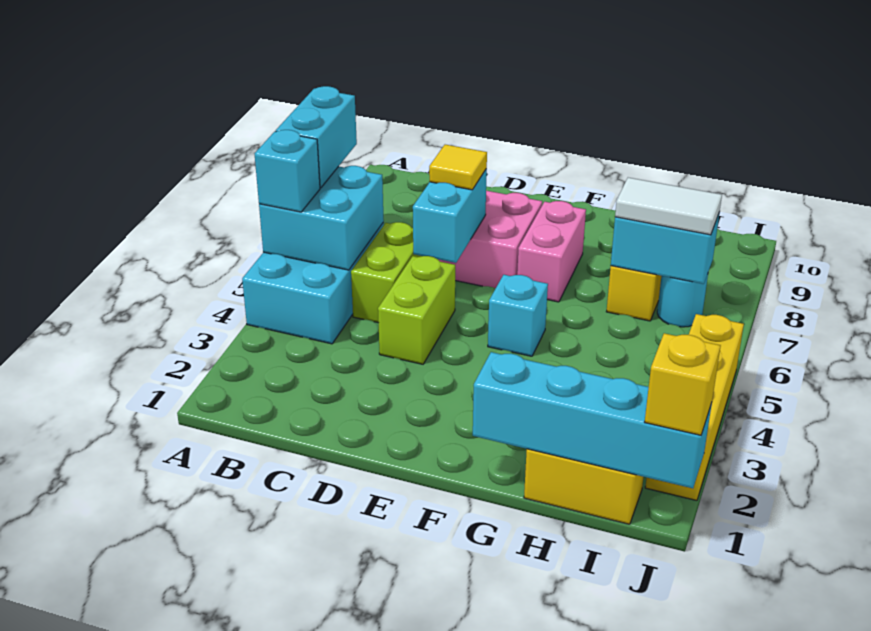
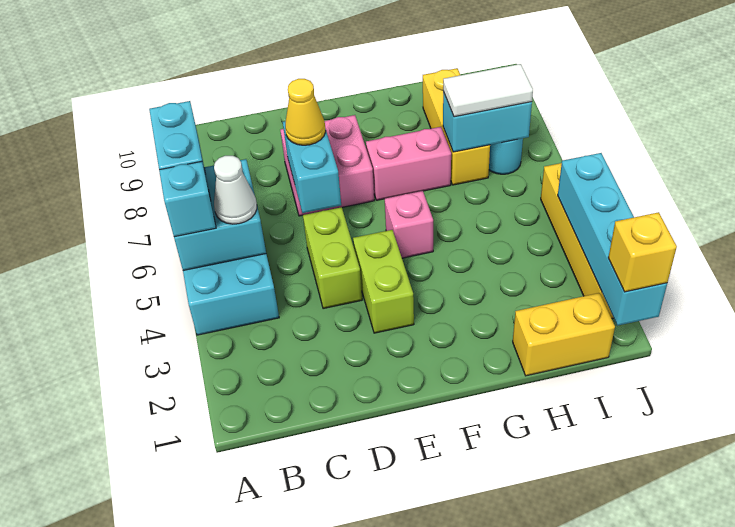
none -> white 1x1 cone [214,156,257,224]
lime 1x2 brick [351,222,421,323] -> lime 1x2 brick moved to [353,230,414,333]
yellow 1x1 tile [429,145,487,190] -> yellow 1x1 cone [285,79,326,145]
cyan 1x1 brick [488,275,548,356] -> pink 1x1 brick [385,191,433,258]
pink 1x2 brick [517,201,586,302] -> pink 1x2 brick turned to [366,127,451,200]
cyan 1x4 brick [473,352,712,488] -> cyan 1x4 brick turned to [558,153,667,326]

